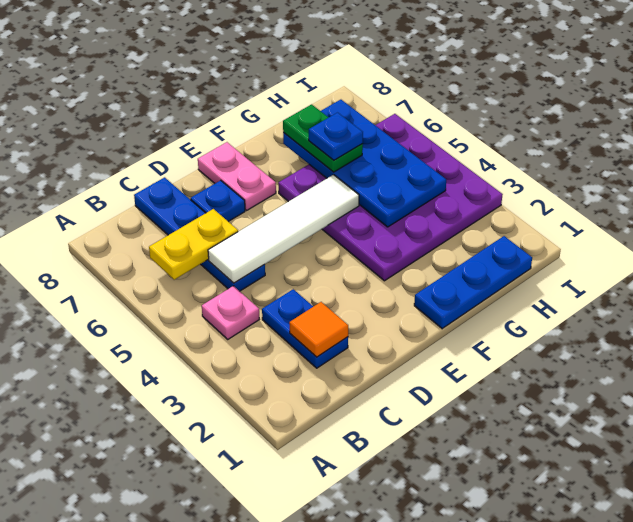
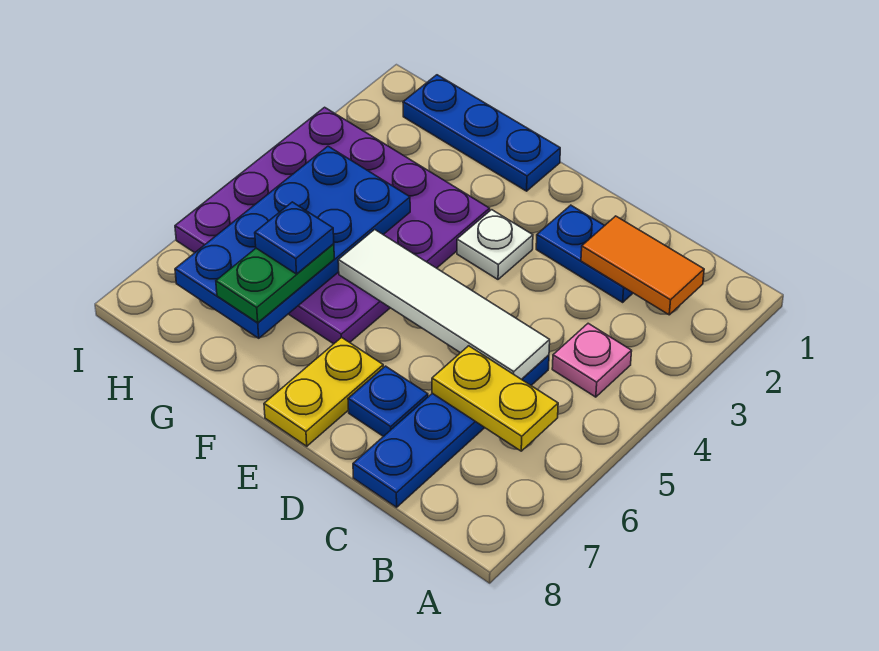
blue 1x2 plate [262,289,348,368] -> blue 1x2 plate turned to [536,205,633,302]
orange 1x1 tile [289,302,348,357] -> orange 1x2 tile [581,216,704,315]
none -> white 1x1 plate [457,210,533,279]
pink 1x2 plate [198,142,276,210] -> yellow 1x2 plate [264,337,383,446]

